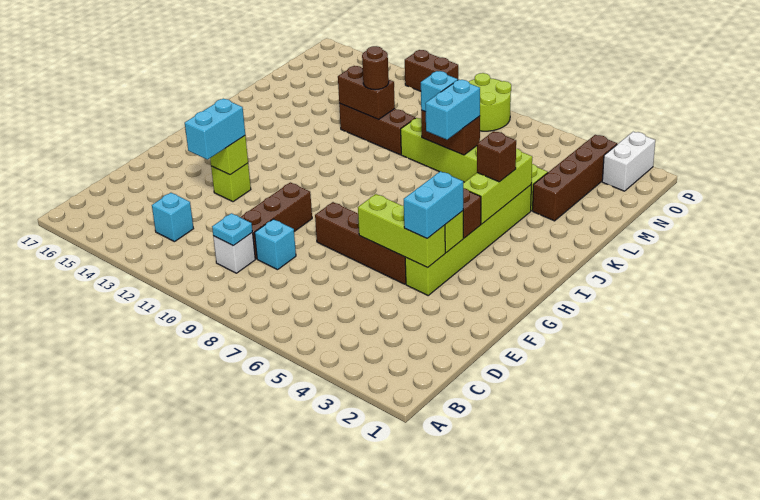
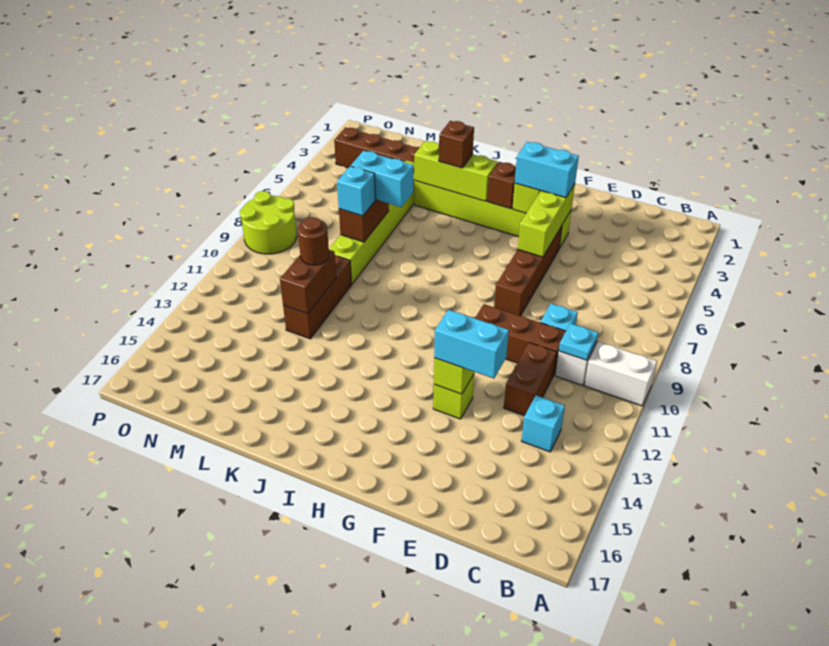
white 1x2 brick [602,132,655,191] -> white 1x2 brick moved to [584,342,657,406]
brown 1x2 brick [405,50,458,91] -> brown 1x2 brick moved to [504,343,557,416]

